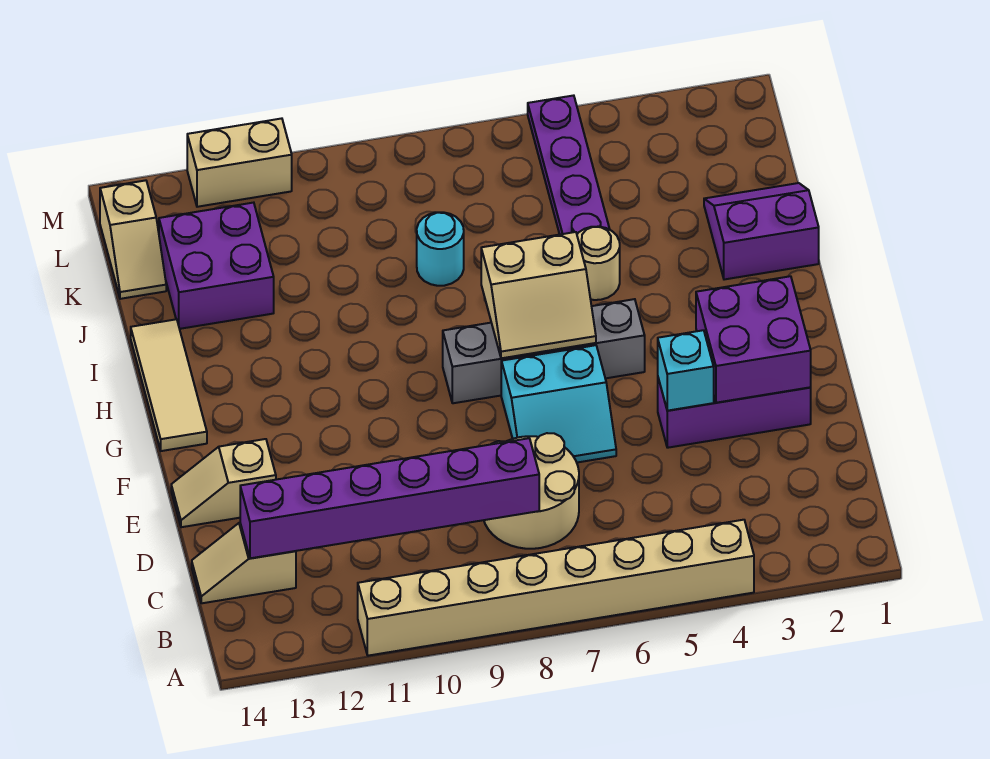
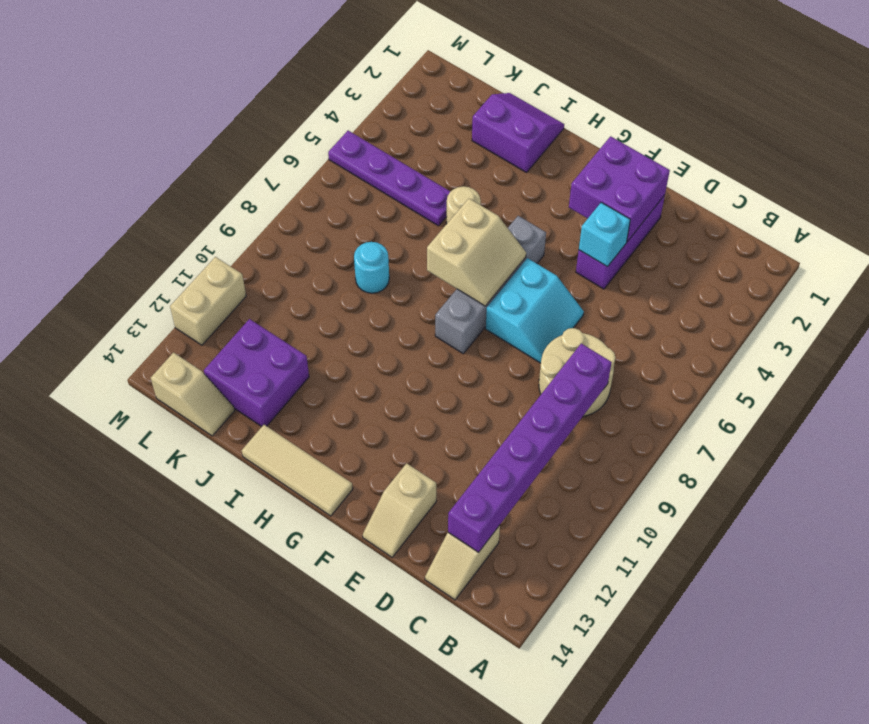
tan 1x8 brick [358,520,754,656] -> none
purple 2x2 slope [704,183,819,280] -> purple 2x2 slope turned to [472,93,564,173]

